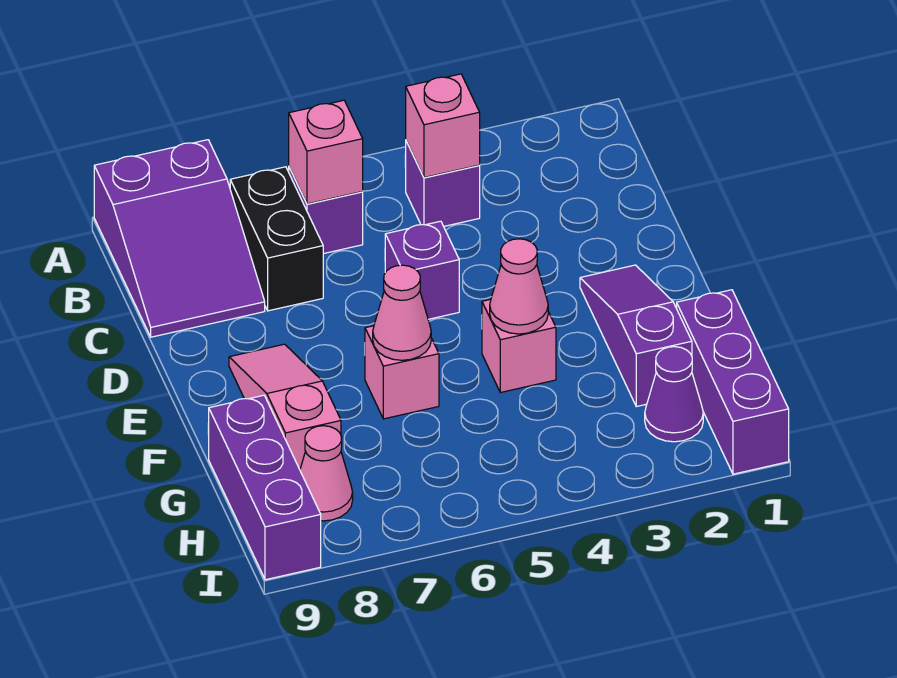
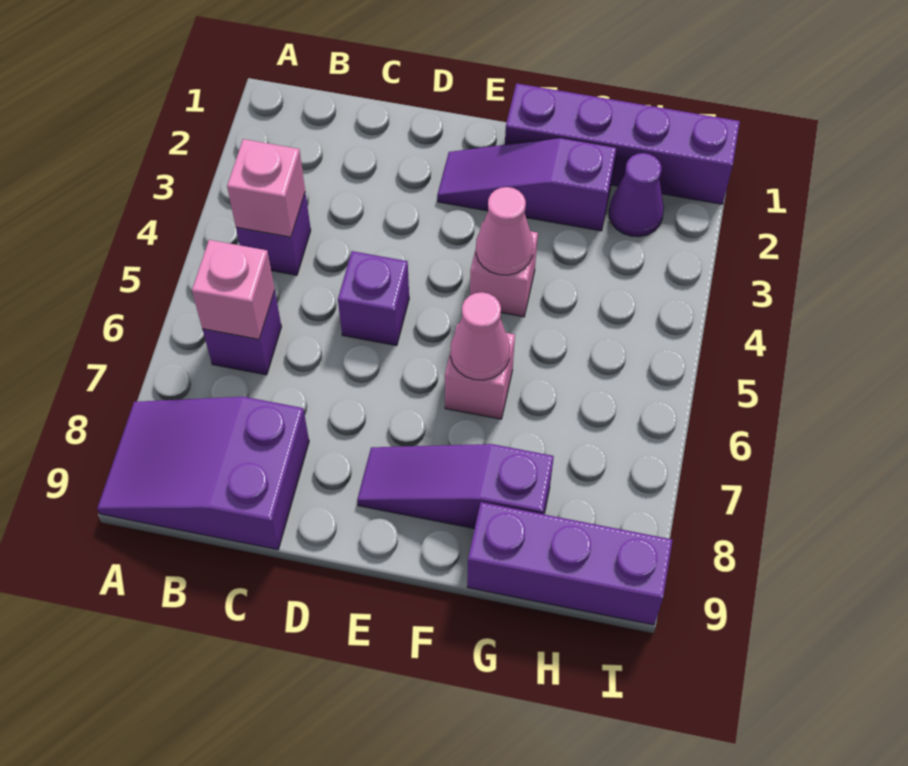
purple 2x3 slope [94,140,265,337] -> purple 2x3 slope turned to [97,397,309,550]
black 1x2 brick [230,167,323,311] -> none
pink 1x3 slope [229,344,341,469] -> purple 1x3 slope [357,444,554,529]
purple 1x3 brick [677,290,789,474] -> purple 1x4 brick [505,83,740,204]
pink 1x1 cone [300,426,353,521] -> none

